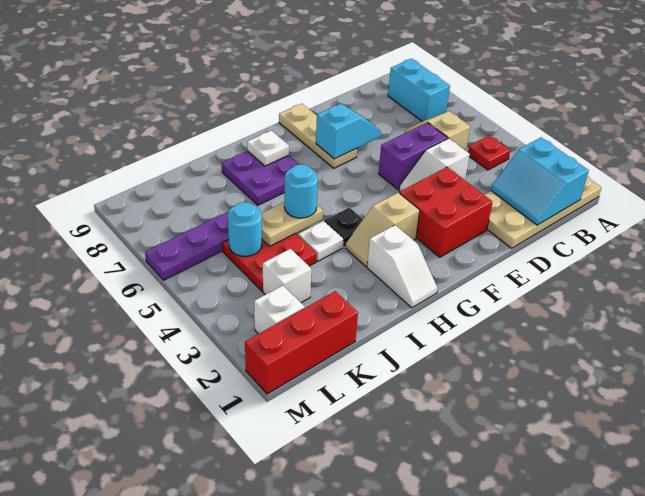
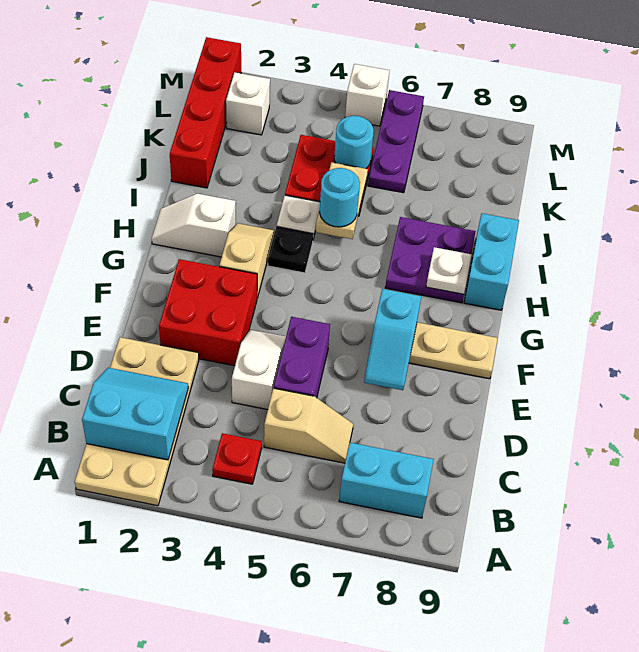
none -> cyan 1x2 brick [464,213,519,310]
red 1x3 brick [245,291,358,394] -> red 1x4 brick [170,37,241,188]
white 1x1 brick [263,249,311,303] -> white 1x1 brick moved to [345,64,389,126]

